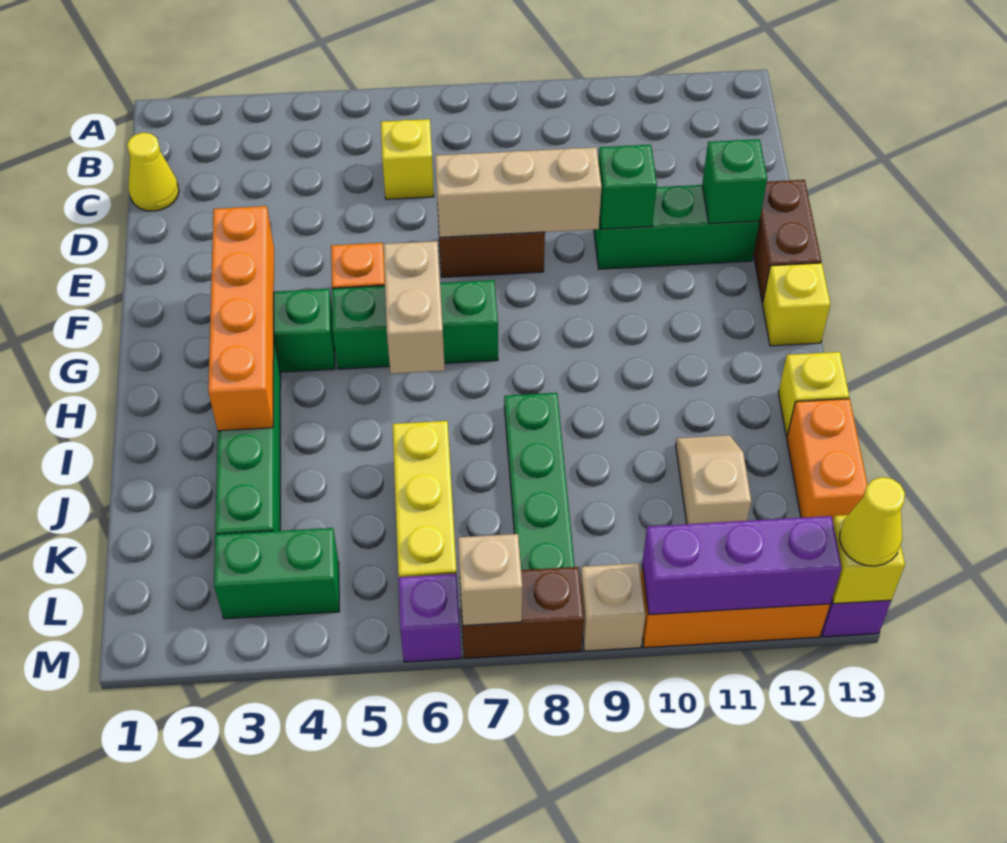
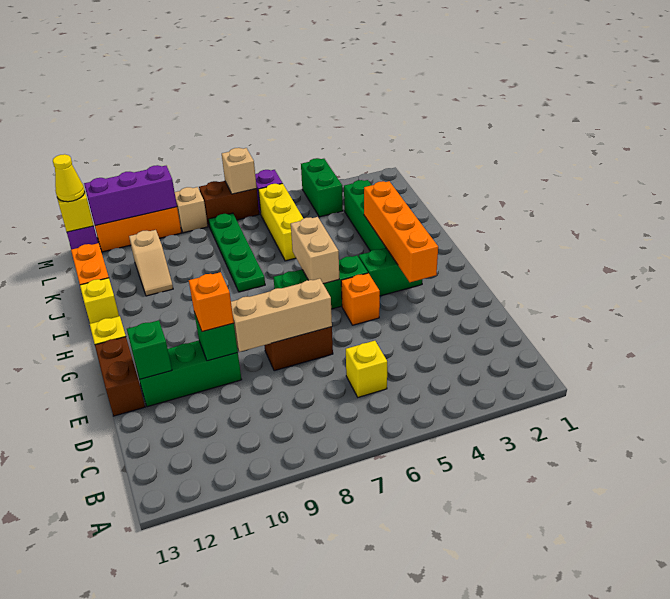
yellow 1x1 cone [127,133,179,211] -> none
none -> orange 1x1 brick [189,272,234,332]
green 1x2 brick [214,528,340,619] -> green 1x2 brick turned to [301,158,343,217]

